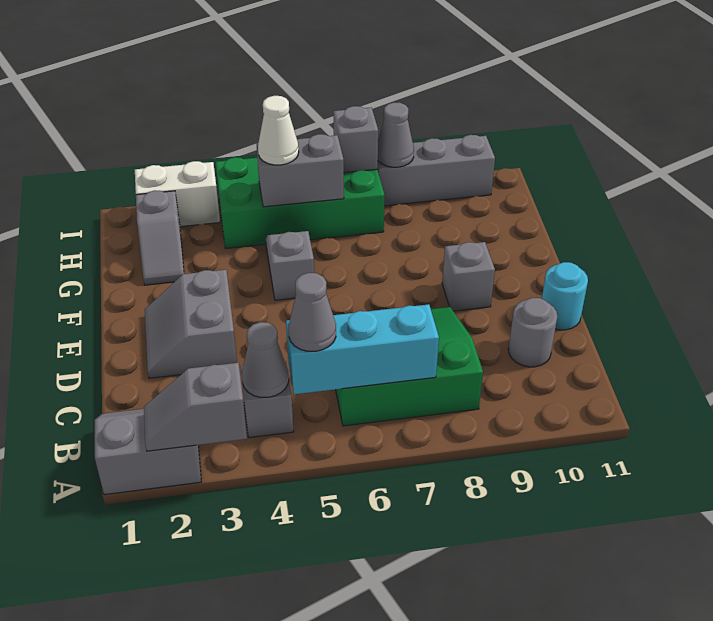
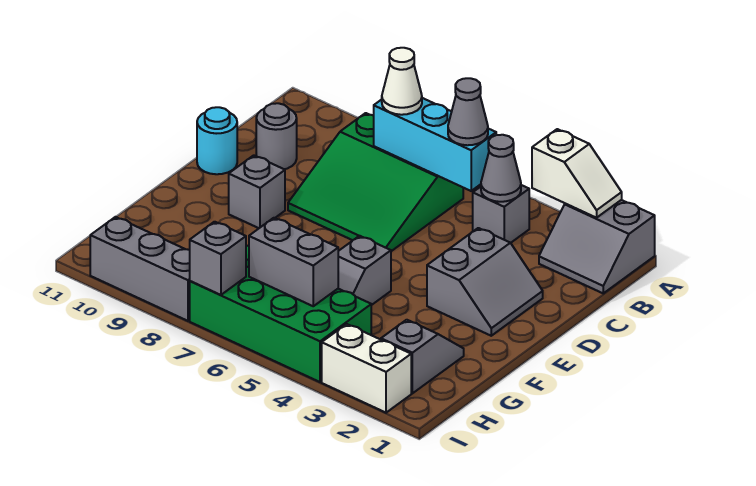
grey 1x2 slope [144,363,247,451] -> white 1x2 slope [532,129,622,218]
white 1x1 cone [258,96,299,165] -> white 1x1 cone moved to [382,48,422,115]
grey 1x1 cone [378,102,414,167] -> none

